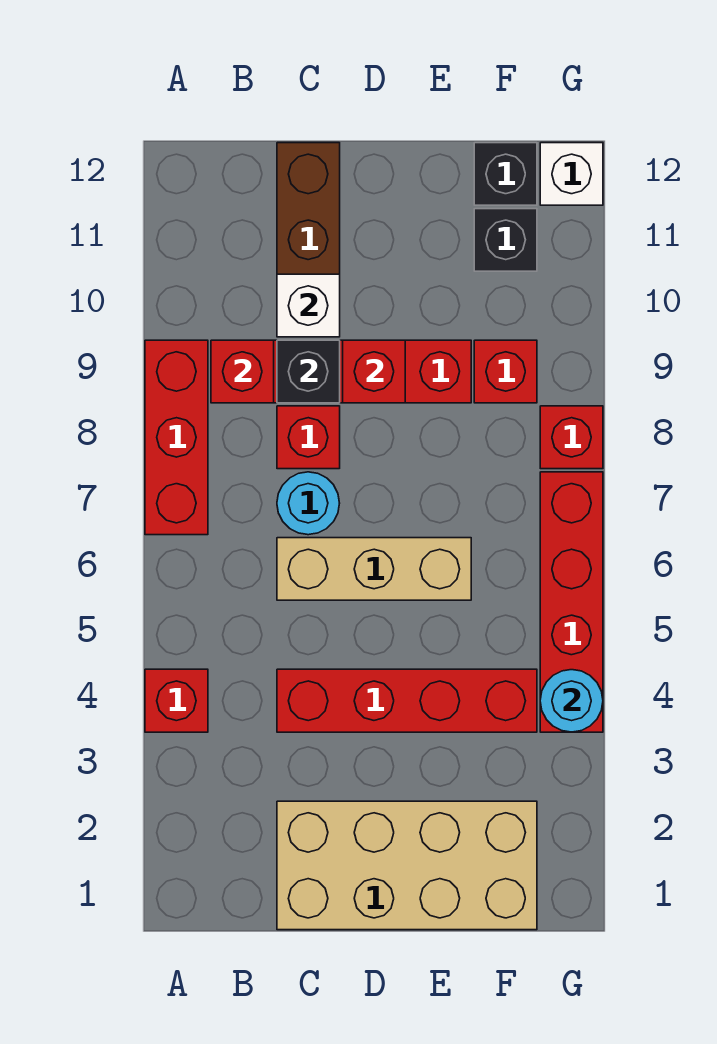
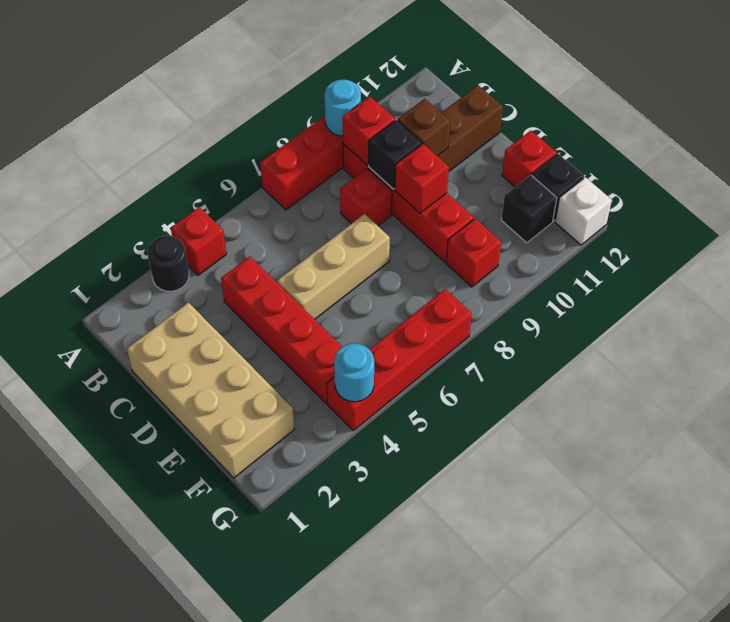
none -> black 1x1 round brick [147,236,189,291]
tan 1x3 brick [277,538,471,600] -> tan 1x3 brick turned to [277,214,390,319]
cyan 1x1 round brick [277,472,340,535] -> cyan 1x1 round brick moved to [324,79,361,136]
white 1x1 brick [277,274,340,337] -> brown 1x1 brick [398,99,450,156]
red 1x1 brick [540,406,603,469] -> red 1x1 brick moved to [502,131,556,187]

